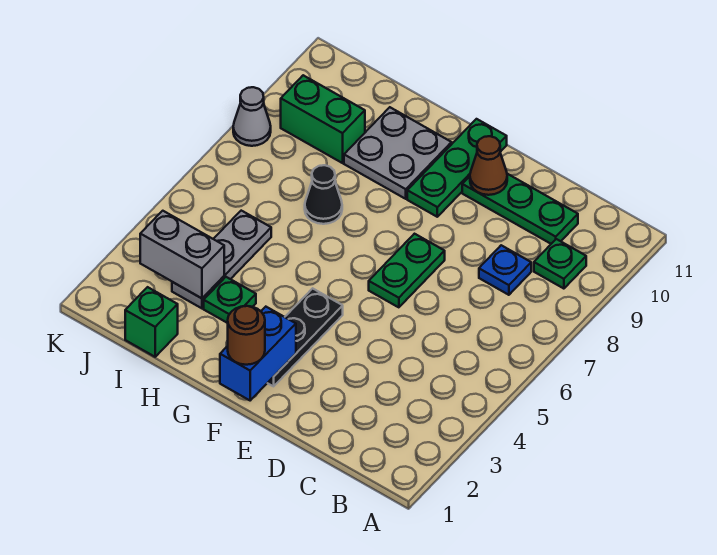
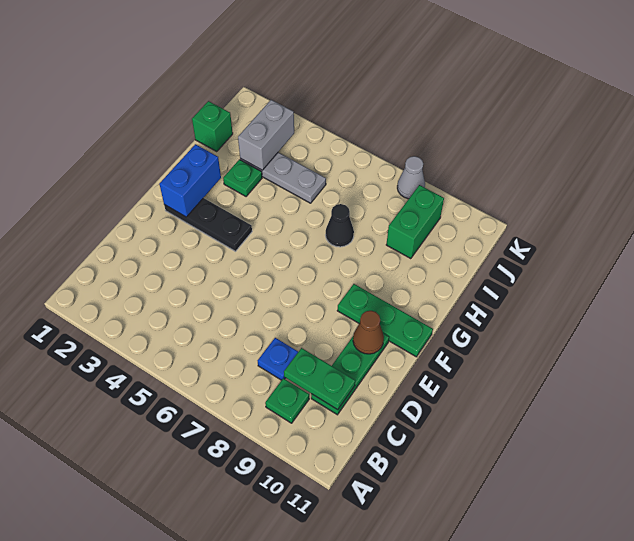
green 1x2 plate [369,234,445,307] -> green 1x2 plate moved to [284,348,355,410]
blue 1x2 brick [220,307,296,400] -> blue 1x2 brick turned to [159,144,221,217]
brown 1x1 round brick [228,306,265,365] -> none
grey 2x2 plate [344,107,452,199] -> none

